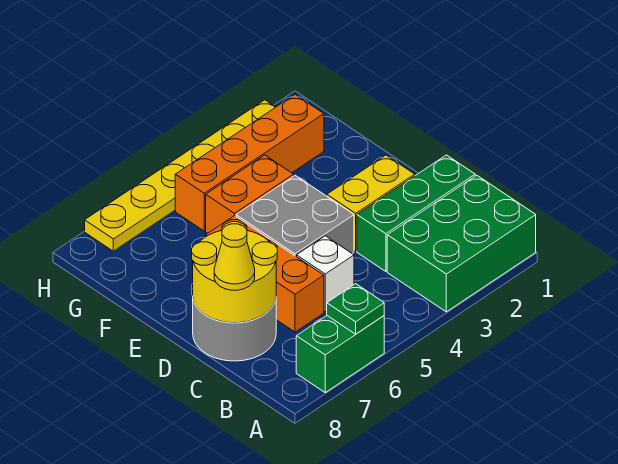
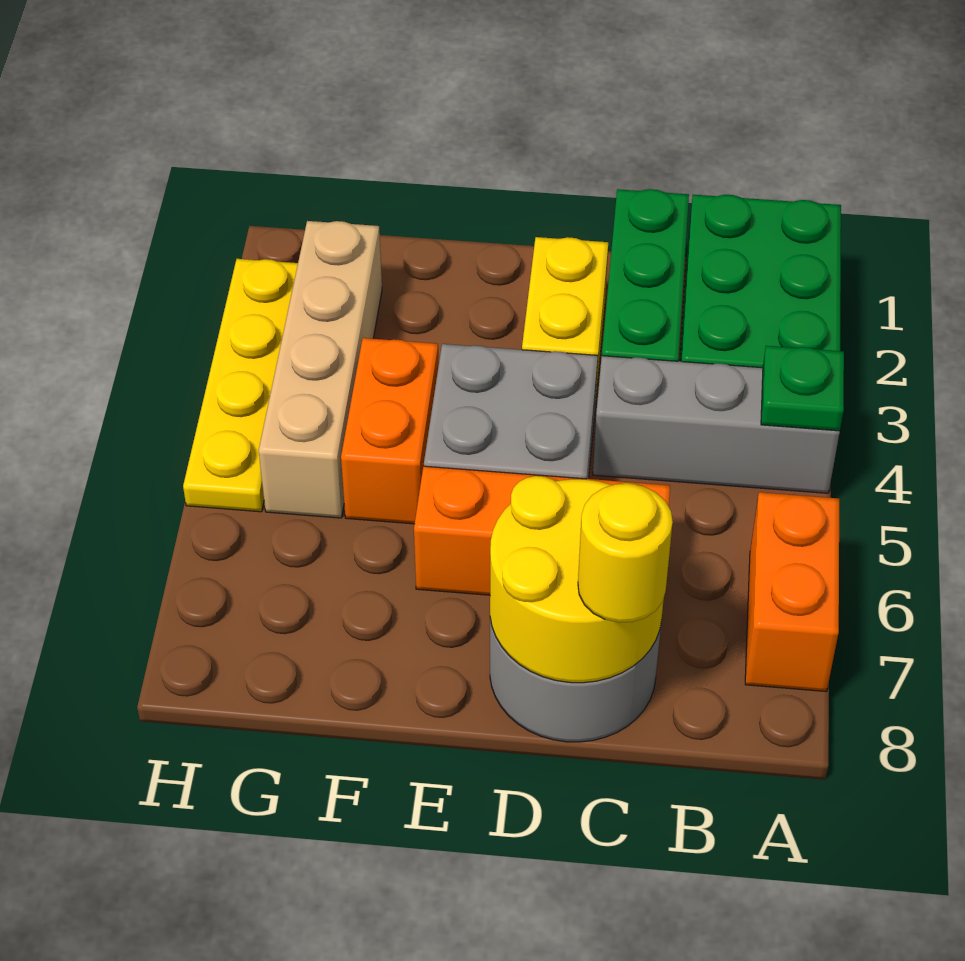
none -> grey 1x3 brick [593,356,840,493]
green 1x2 brick [296,316,384,392] -> orange 1x2 brick [745,492,839,692]
green 1x1 plate [327,284,384,334] -> green 1x1 plate moved to [761,346,844,431]
white 1x1 brick [297,236,354,312] -> none
yellow 1x1 cone [214,224,255,290] -> yellow 1x1 round brick [578,484,673,623]
orange 1x4 brick [175,95,324,231] -> tan 1x4 brick [259,221,382,518]
yellow 1x6 plate [85,100,275,251] -> yellow 1x4 plate [183,259,298,512]

